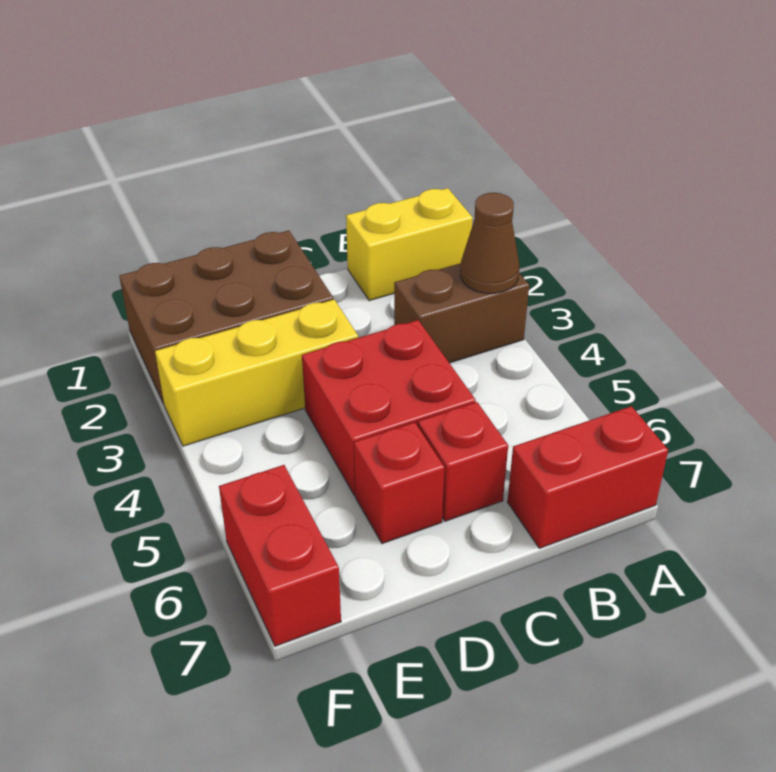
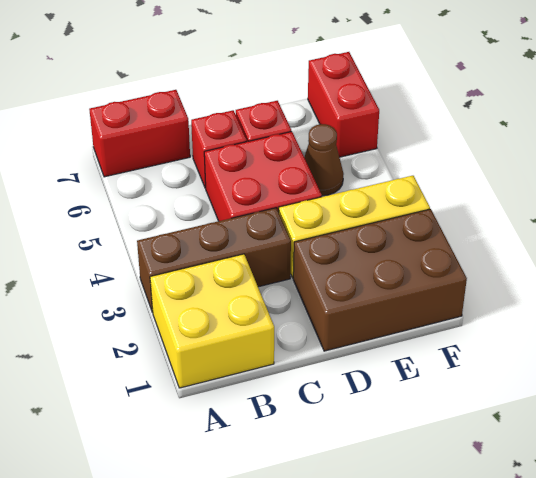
yellow 1x2 brick [346,188,473,301] -> yellow 2x2 brick [150,254,274,388]
brown 1x2 brick [394,263,529,363] -> brown 1x3 brick [137,208,291,312]
brown 1x1 cone [460,193,519,293] -> brown 1x1 cone moved to [304,124,344,196]

